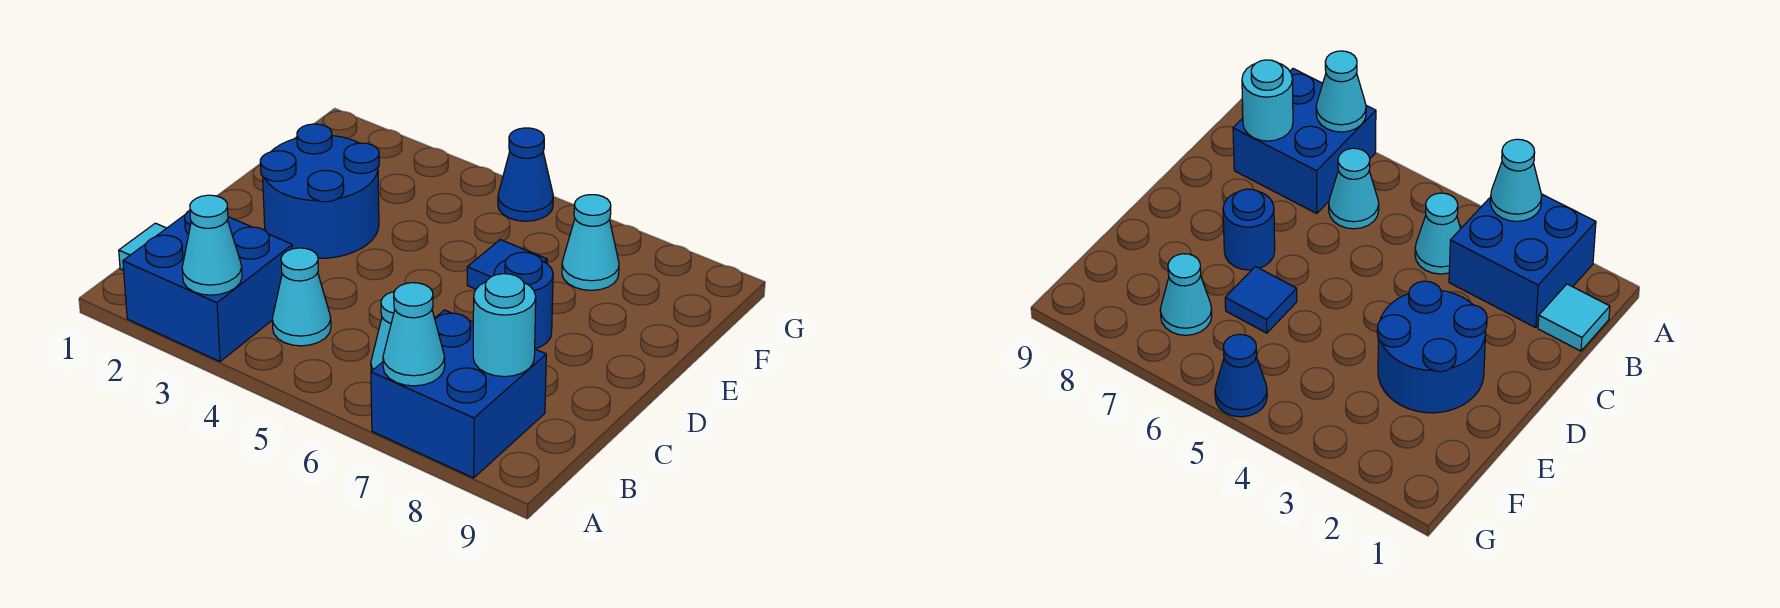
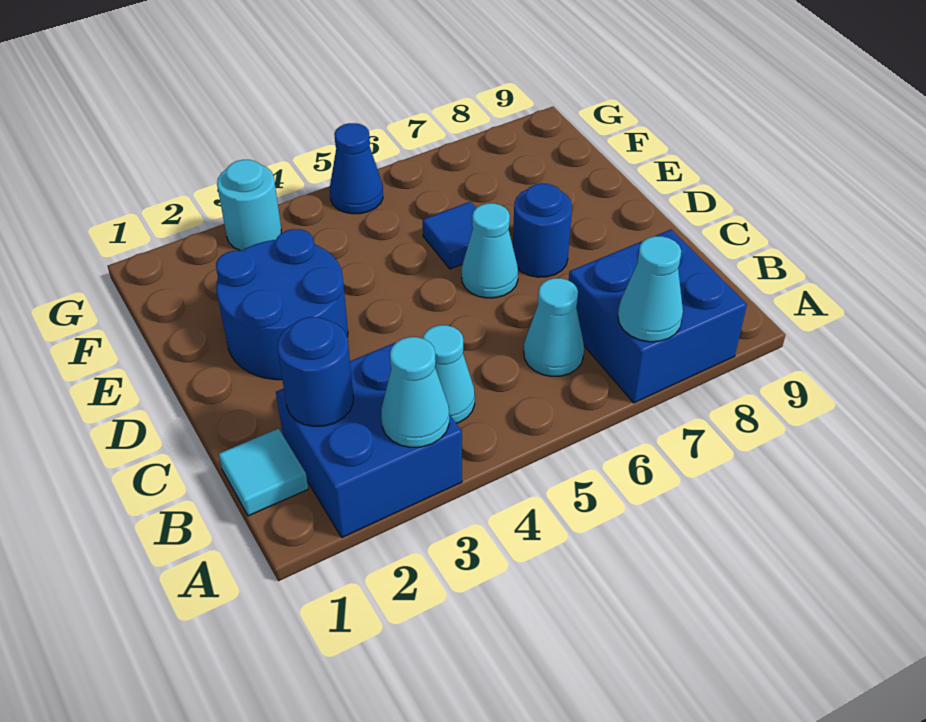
none -> blue 1x1 round brick [278,317,353,426]
cyan 1x1 round brick [473,274,536,377] -> cyan 1x1 round brick moved to [217,160,281,251]
cyan 1x1 cone [562,195,619,290] -> cyan 1x1 cone moved to [462,203,518,298]

